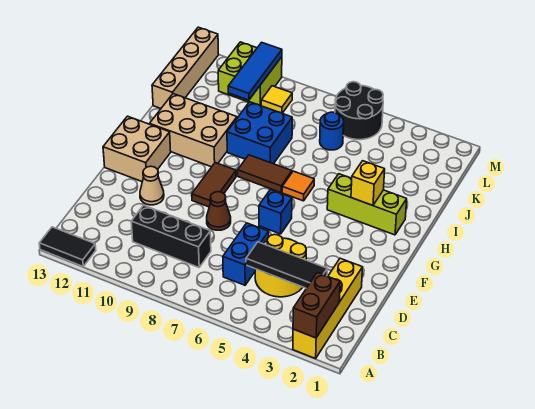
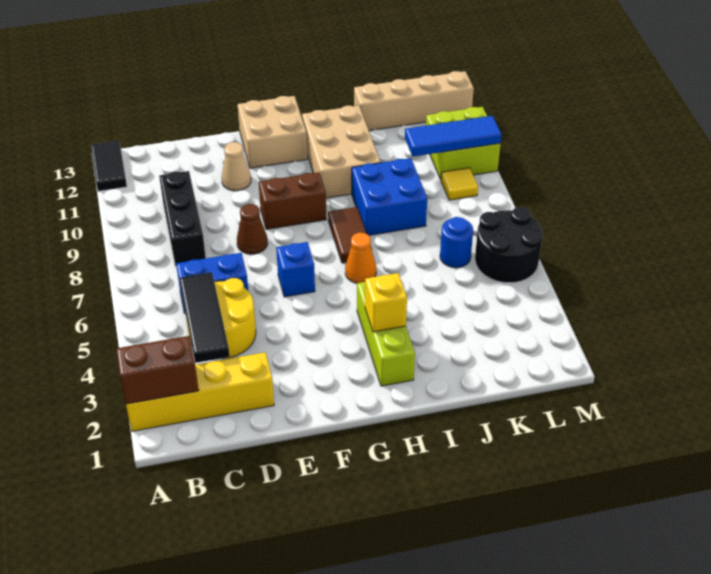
brown 1x2 tile [192,163,236,207] -> brown 1x2 brick [259,172,326,229]
orange 1x1 tile [282,171,314,201] -> orange 1x1 cone [345,233,376,283]

